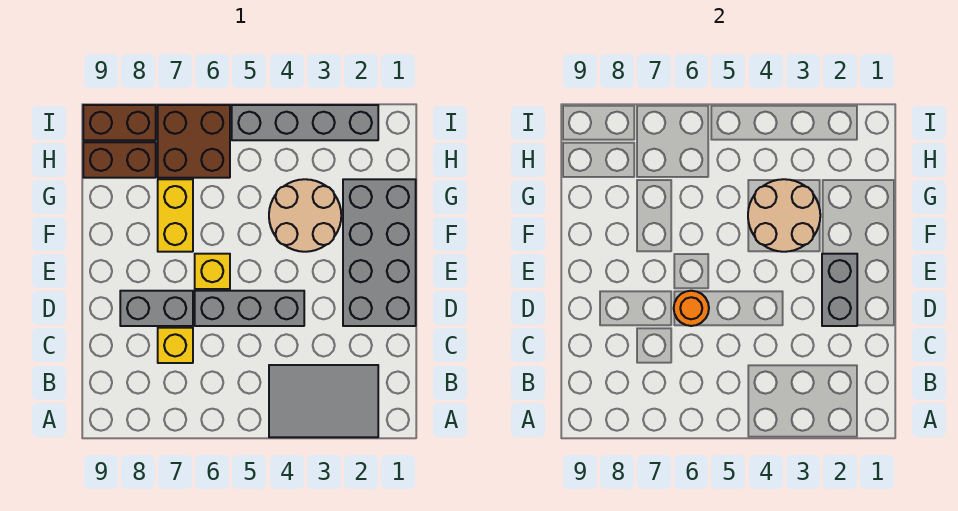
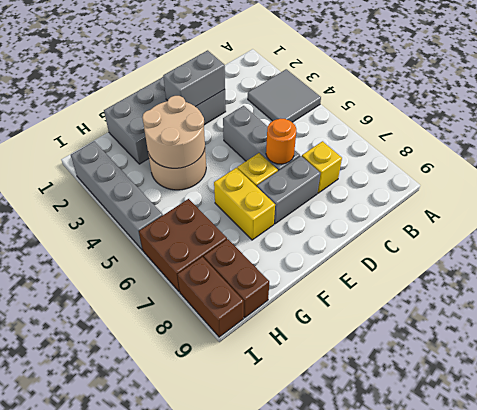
grey 2x3 tile [269,365,378,437] -> grey 2x2 tile [248,69,321,122]
grey 1x2 brick [120,291,193,326] -> grey 1x2 brick turned to [257,156,320,224]
yellow 1x2 brick [158,179,193,252] -> yellow 1x2 brick turned to [214,168,275,240]

